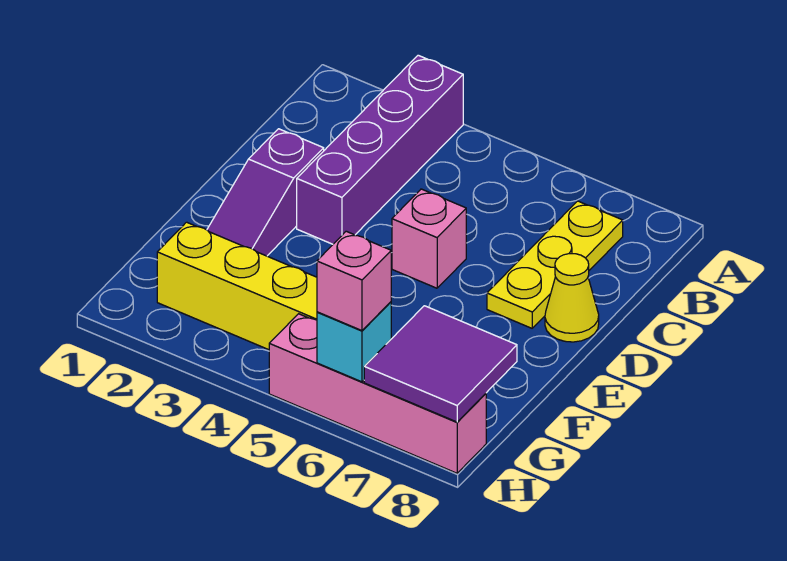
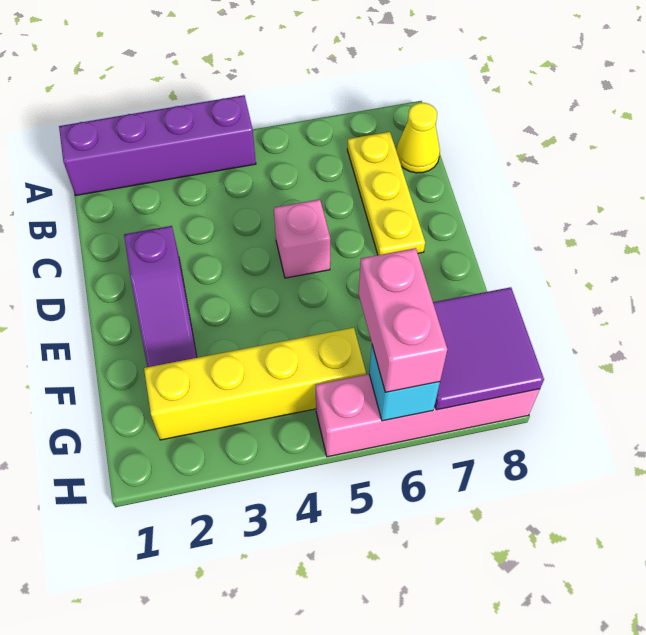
purple 1x4 brick [297,55,463,244] -> purple 1x4 brick turned to [59,95,256,195]
yellow 1x1 cone [545,254,599,342] -> yellow 1x1 cone moved to [396,103,440,173]
pink 1x1 brick [317,231,391,331] -> pink 1x2 brick [359,248,447,392]

